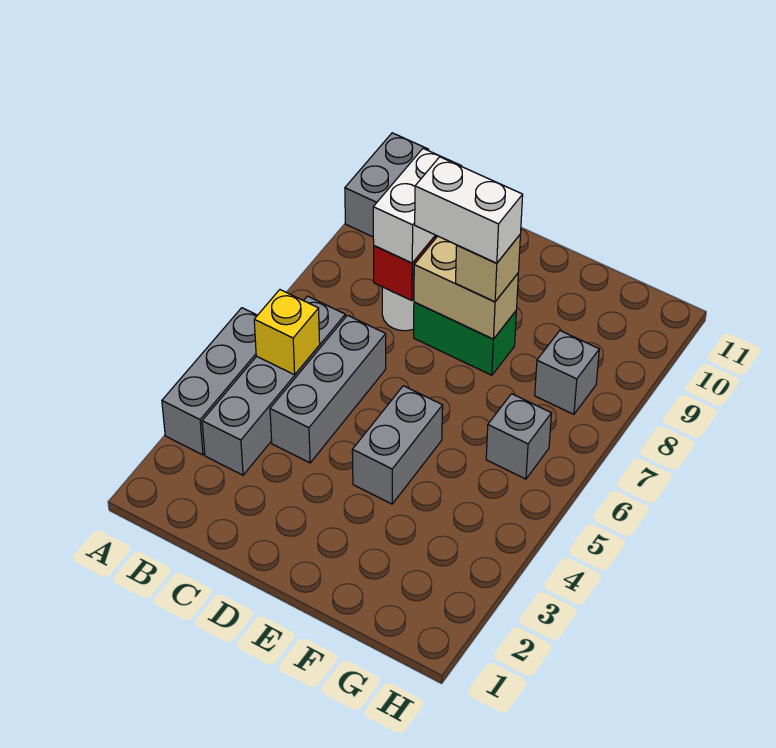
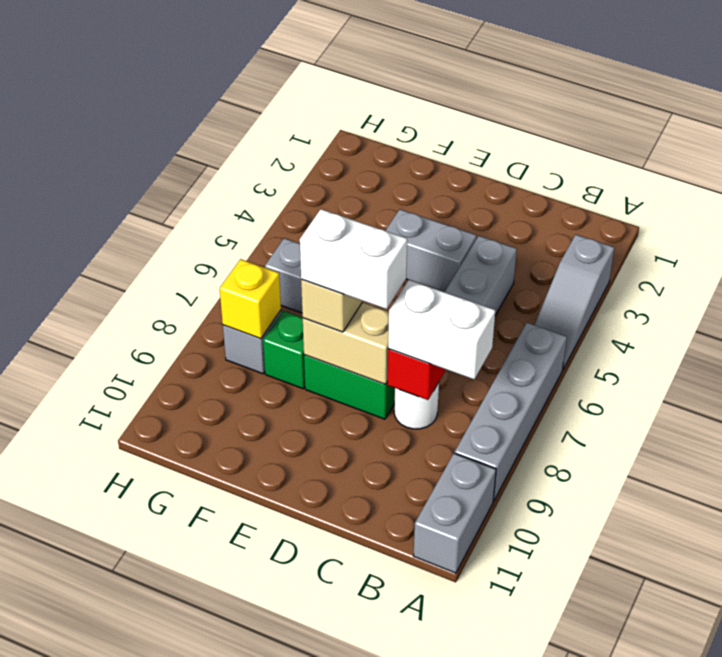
grey 1x3 brick [162,308,257,455] -> grey 1x3 slope [535,235,614,369]
grey 1x4 brick [202,296,345,475] -> grey 1x4 brick moved to [455,323,567,501]
yellow 1x1 brick [254,290,320,375] -> yellow 1x1 brick moved to [220,259,281,339]
white 1x2 brick [373,149,461,263] -> white 1x2 brick turned to [388,280,495,380]
grey 1x2 brick [352,386,443,504] -> grey 1x2 brick turned to [386,209,477,292]
none -> green 1x1 brick [263,311,305,389]

